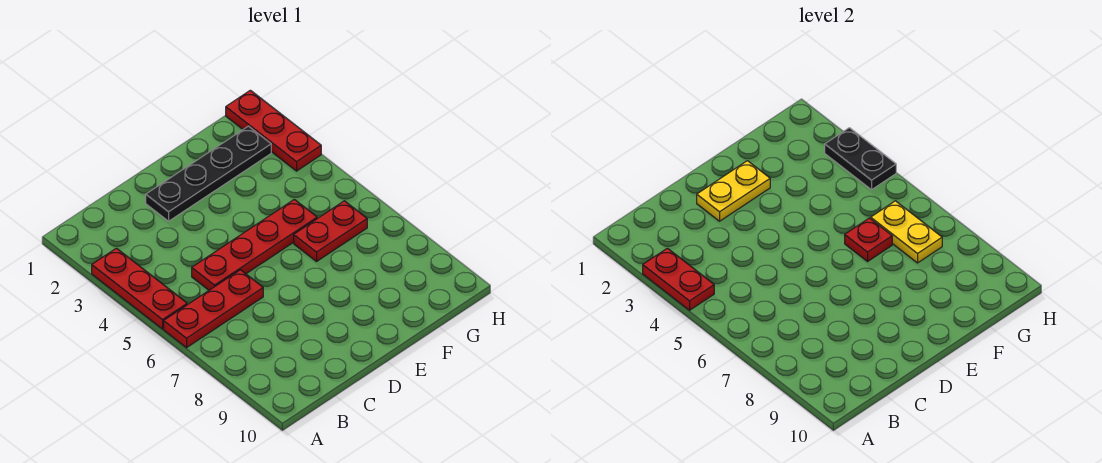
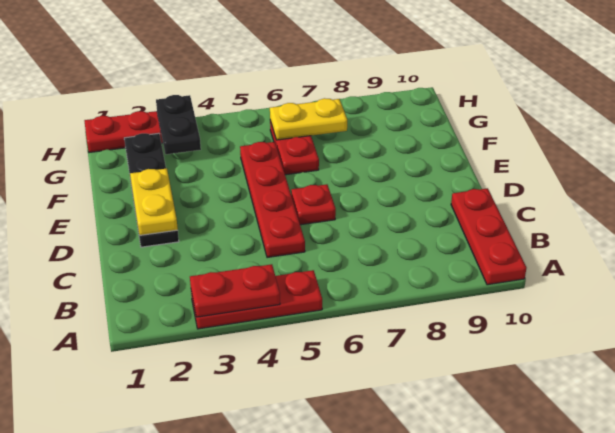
red 1x3 plate [164,270,263,348] -> red 1x3 plate moved to [451,188,526,285]
red 1x1 plate [845,218,892,261] -> red 1x1 plate moved to [291,184,336,225]
black 1x2 plate [825,128,896,190] -> black 1x2 plate turned to [156,95,201,154]

